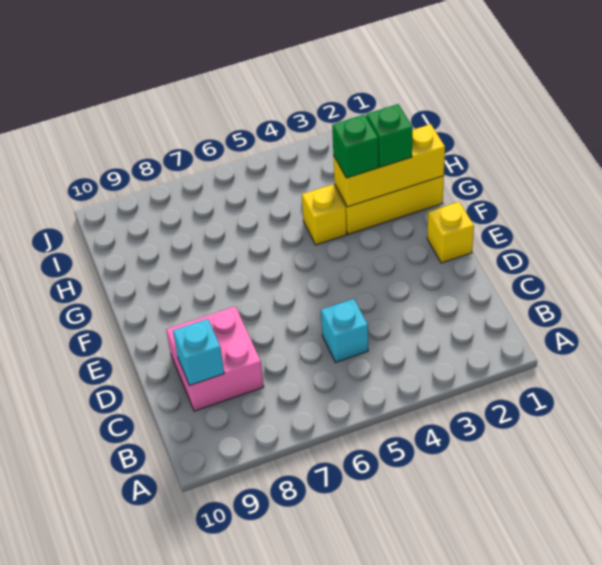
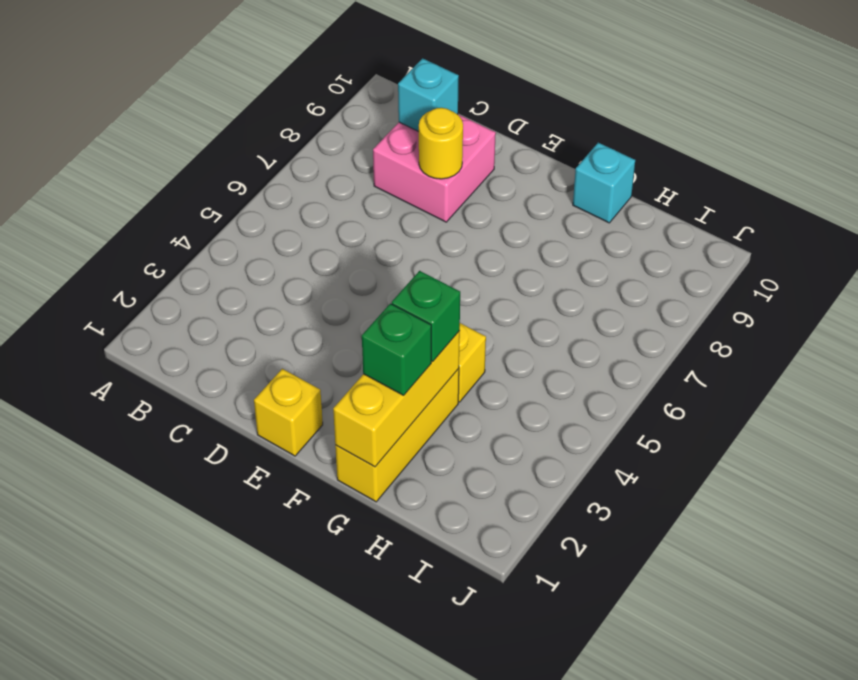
cyan 1x1 brick [321,299,368,362] -> cyan 1x1 brick moved to [573,143,635,223]
none -> yellow 1x1 round brick [419,108,463,179]

